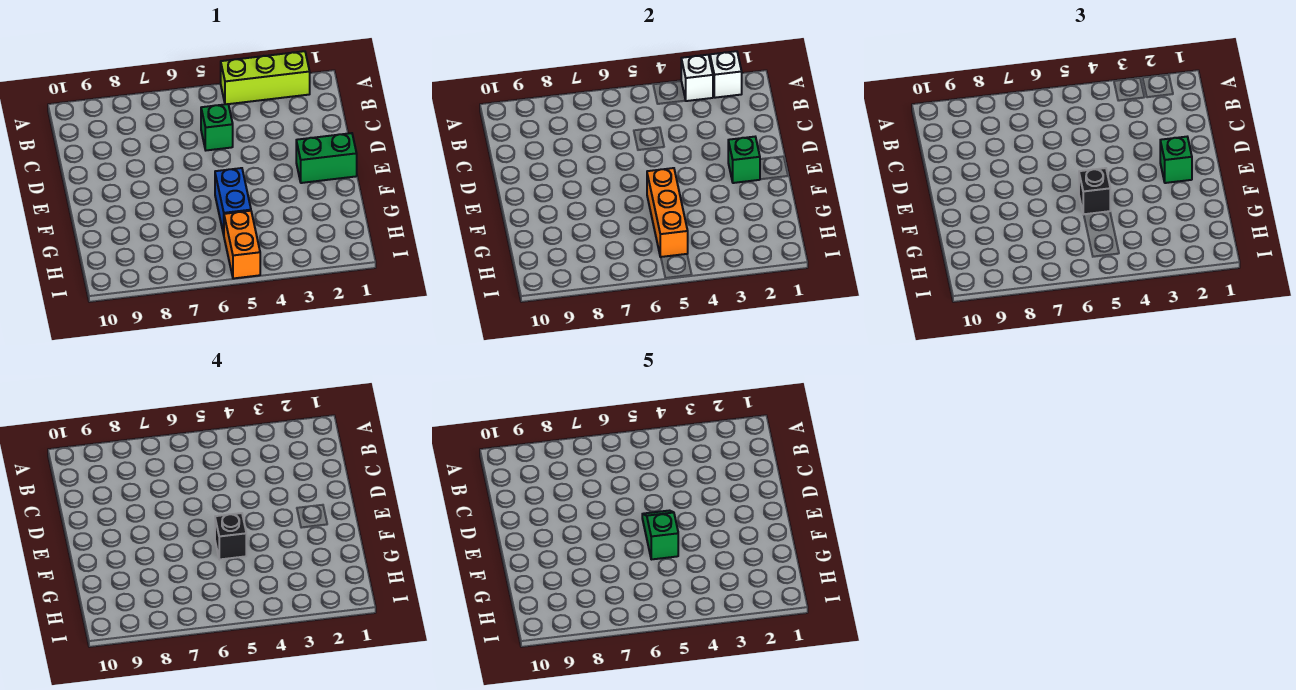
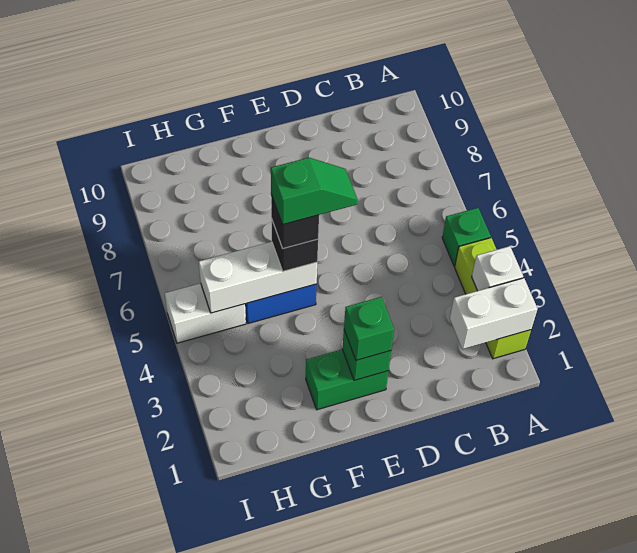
white 1x1 brick [710,51,742,98] -> white 1x2 brick [450,278,538,349]
green 1x1 brick [201,104,233,150] -> green 1x1 brick moved to [442,208,491,266]
green 1x2 brick [296,133,357,183] -> green 1x2 brick turned to [306,349,388,410]
orange 1x3 brick [647,168,688,257] -> white 1x3 brick [199,242,317,313]
orange 1x2 brick [224,211,260,279] -> white 1x2 brick [165,283,246,343]

